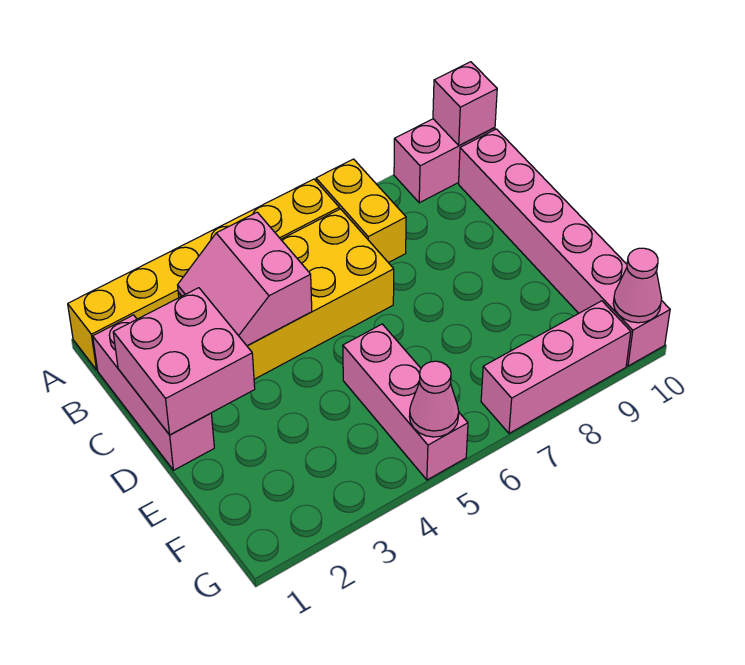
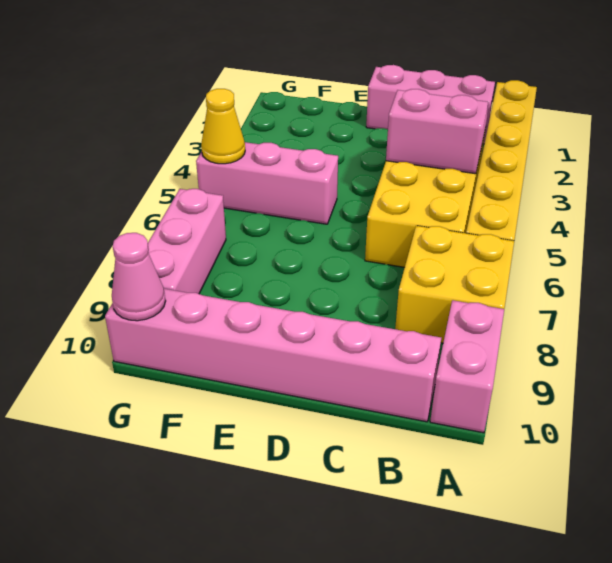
yellow 1x2 brick [316,159,406,263] -> yellow 2x2 brick [395,226,514,343]
pink 1x1 brick [433,62,497,146] -> none
pink 2x2 brick [113,288,255,435] -> none
pink 1x1 cone [409,361,459,437] -> yellow 1x1 cone [201,89,245,164]

